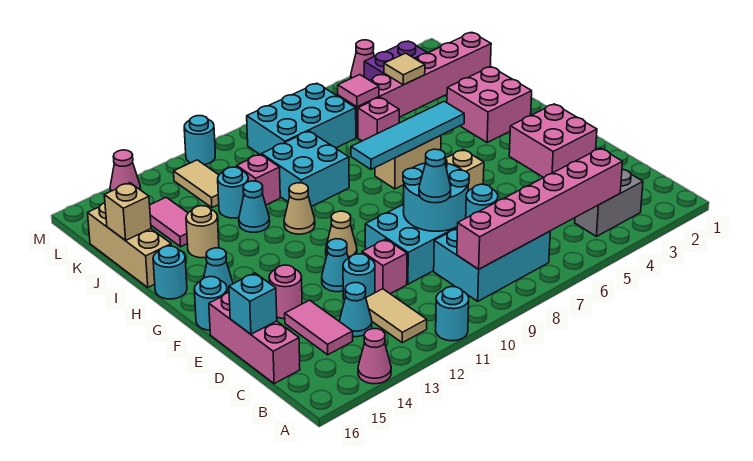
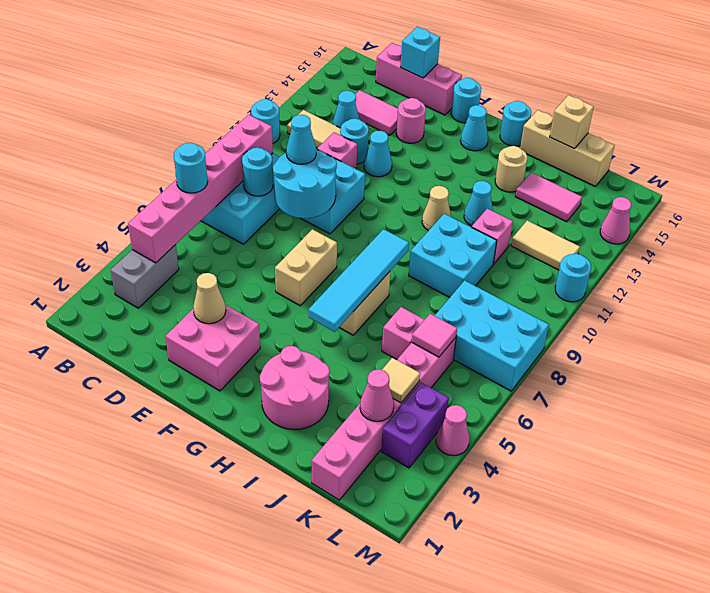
pink 1x1 cone [358,329,391,384] -> pink 1x1 cone moved to [360,369,394,422]
tan 1x1 cone [326,211,357,258] -> tan 1x1 cone moved to [193,273,226,324]
pink 2x2 brick [447,67,532,143] -> pink 2x2 round brick [260,346,330,430]
cyan 1x1 round brick [218,167,248,218] -> cyan 1x1 round brick moved to [174,143,208,193]
cyan 2x3 brick [247,83,356,155] -> cyan 2x3 brick turned to [435,280,549,391]

